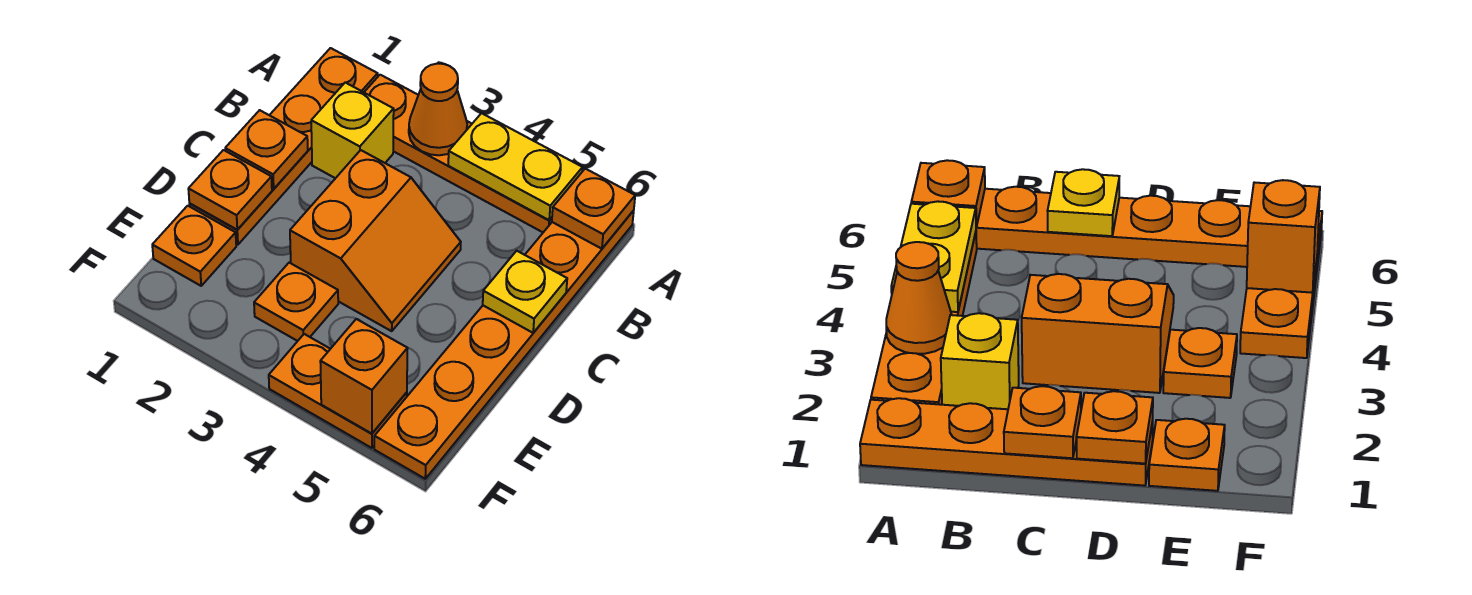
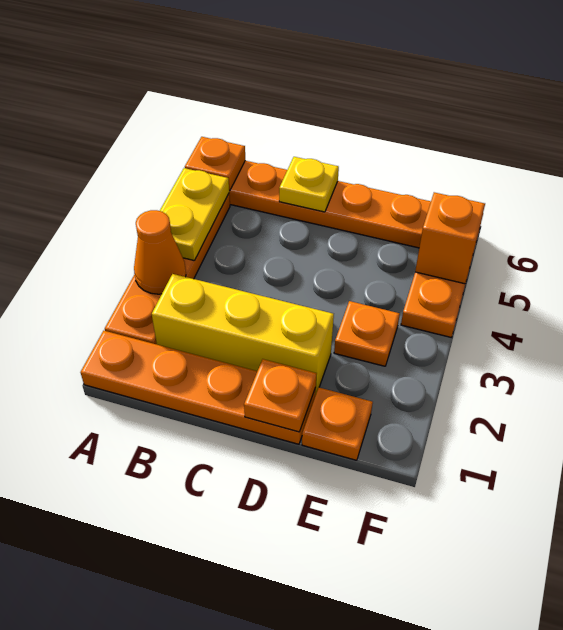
yellow 1x1 brick [311,83,394,178] -> yellow 1x3 brick [152,274,334,396]
orange 1x1 plate [225,110,308,189] -> none
orange 2x2 slope [290,150,461,331] -> none

